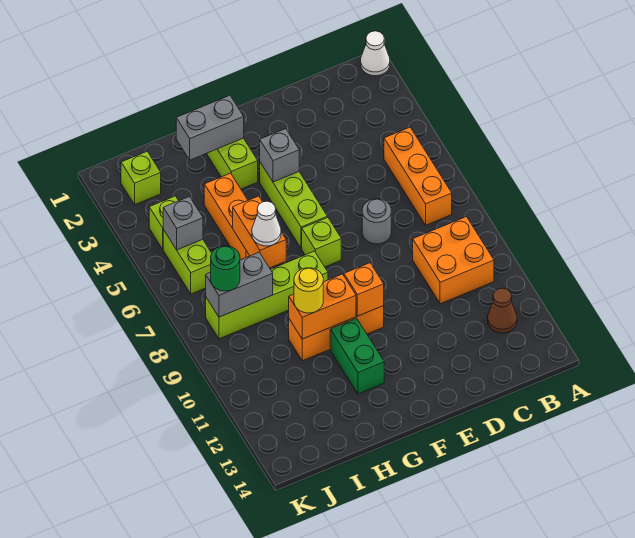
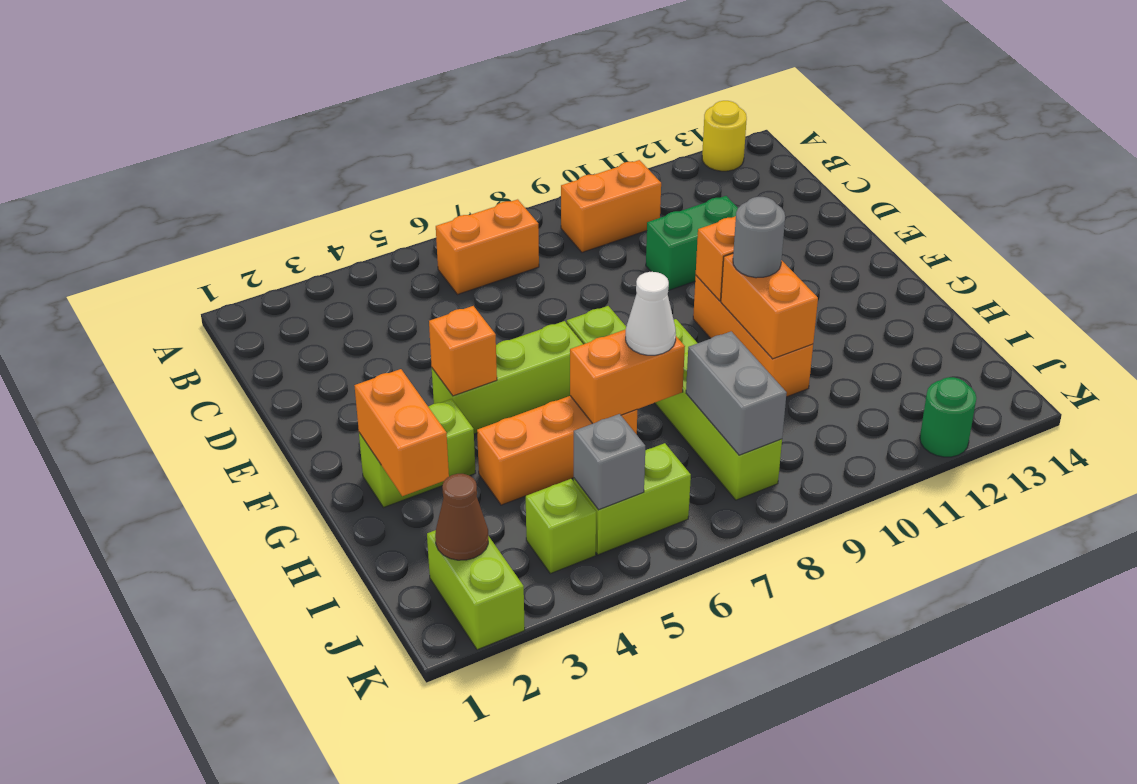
white 1x1 cone [361,31,390,76] -> none
orange 1x3 brick [384,127,452,225] -> orange 1x2 brick [436,199,539,295]
orange 2x2 brick [413,217,494,304] -> orange 1x2 brick [561,160,661,252]
brown 1x1 cone [488,288,517,333] -> brown 1x1 cone moved to [435,474,488,560]
grey 1x1 round brick [362,199,391,244] -> grey 1x1 round brick moved to [733,197,785,278]
grey 1x1 brick [260,129,299,182] -> orange 1x1 brick [429,306,497,396]
grey 1x2 brick [176,95,244,160] -> orange 1x2 brick [354,369,449,496]
green 1x2 brick [330,318,384,394] -> green 1x2 brick moved to [646,196,738,291]
yellow 1x1 round brick [294,268,323,313] -> yellow 1x1 round brick moved to [702,101,747,171]
lime 1x1 brick [121,152,161,205] -> lime 1x2 brick [427,530,525,650]
green 1x1 round brick [211,246,240,291] -> green 1x1 round brick moved to [920,377,976,457]

